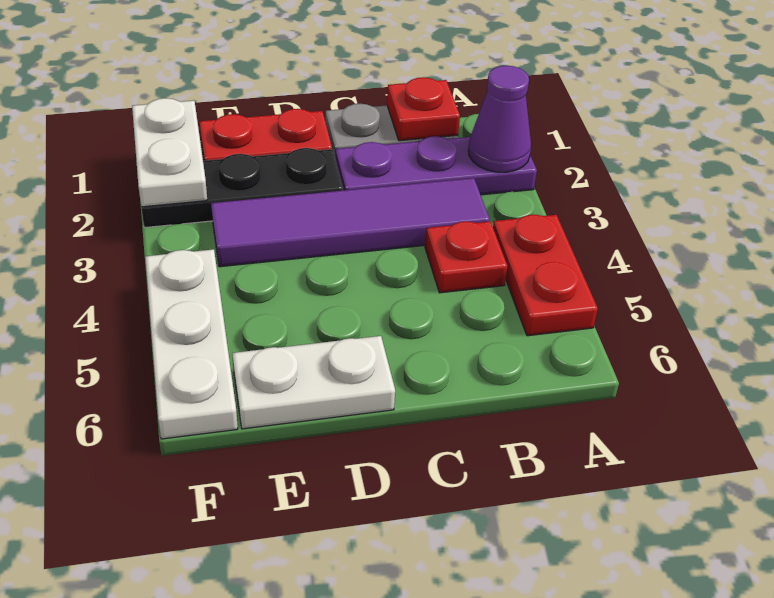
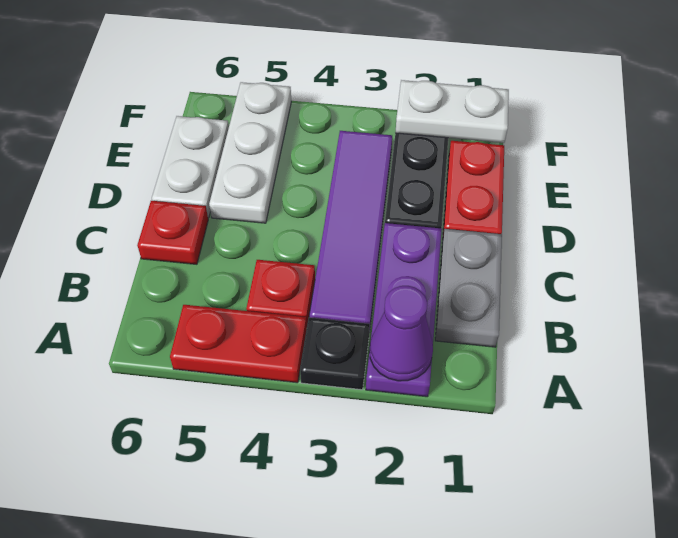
none -> black 1x1 plate [300,318,370,390]
red 1x1 plate [387,77,460,141] -> red 1x1 plate moved to [137,201,208,264]
white 1x3 plate [145,249,238,439] -> white 1x3 plate turned to [209,82,291,223]

